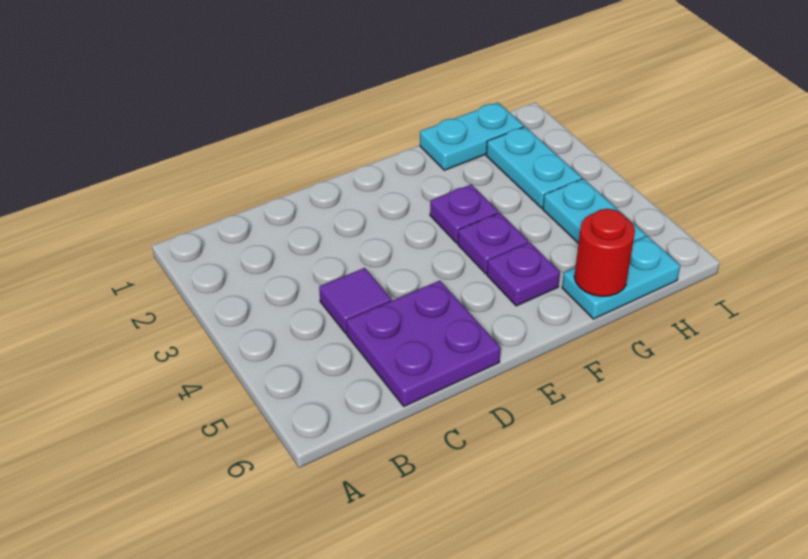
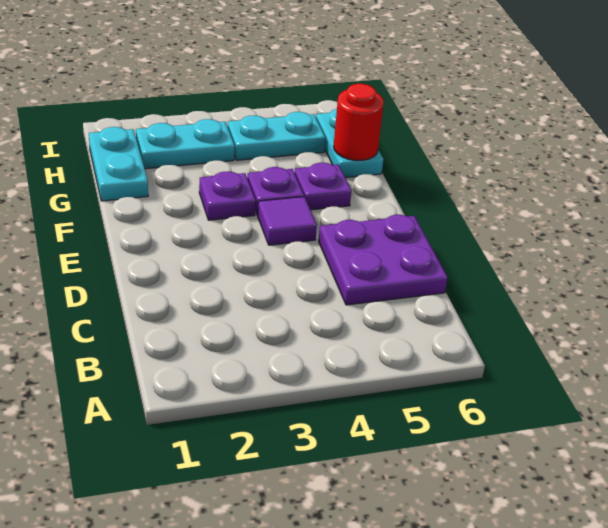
purple 1x1 tile [319,268,391,333] -> purple 1x1 tile moved to [258,197,317,245]

